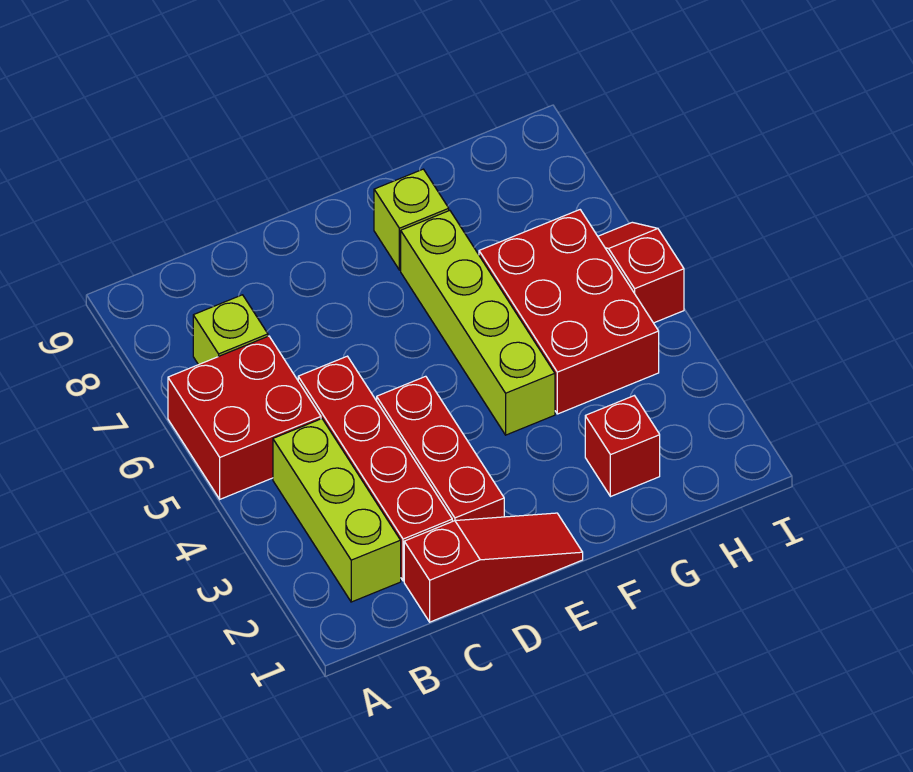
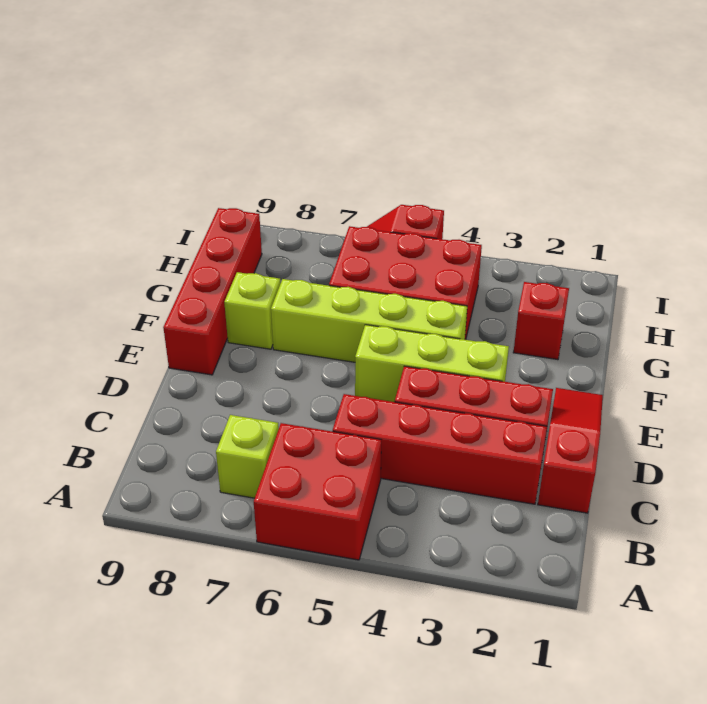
lime 1x3 brick [273,419,401,602] -> lime 1x3 brick moved to [355,325,509,402]
none -> red 1x4 brick [163,208,262,375]

